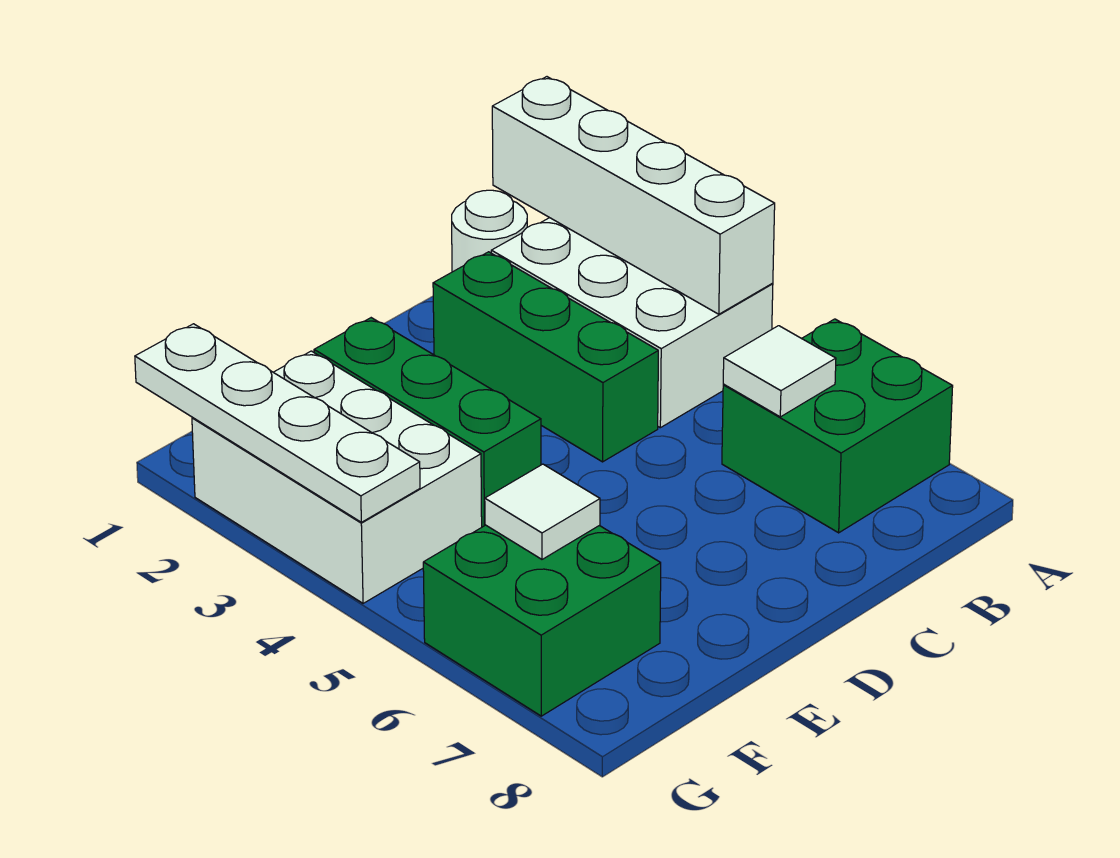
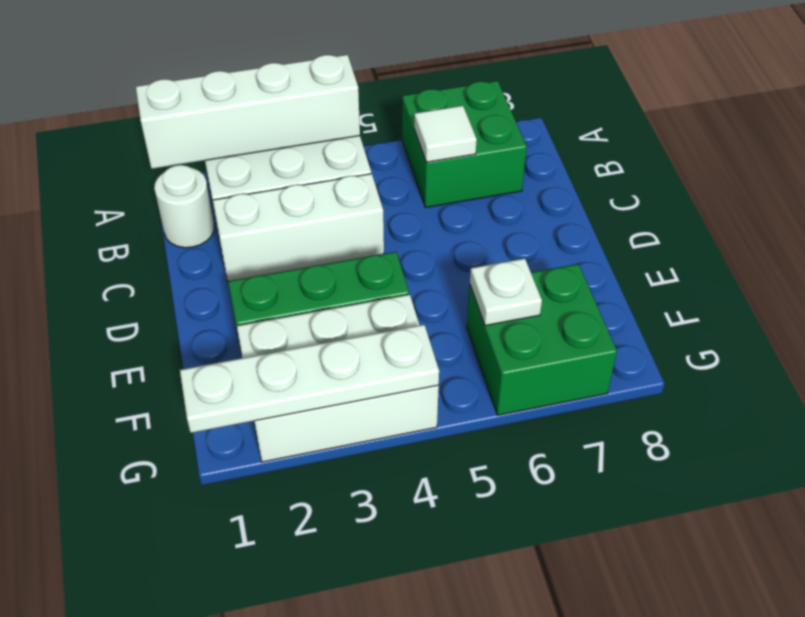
green 1x3 brick [433,252,658,462] -> white 1x3 brick [213,174,384,281]
white 1x1 tile [485,464,600,559] -> white 1x1 plate [470,258,542,326]

